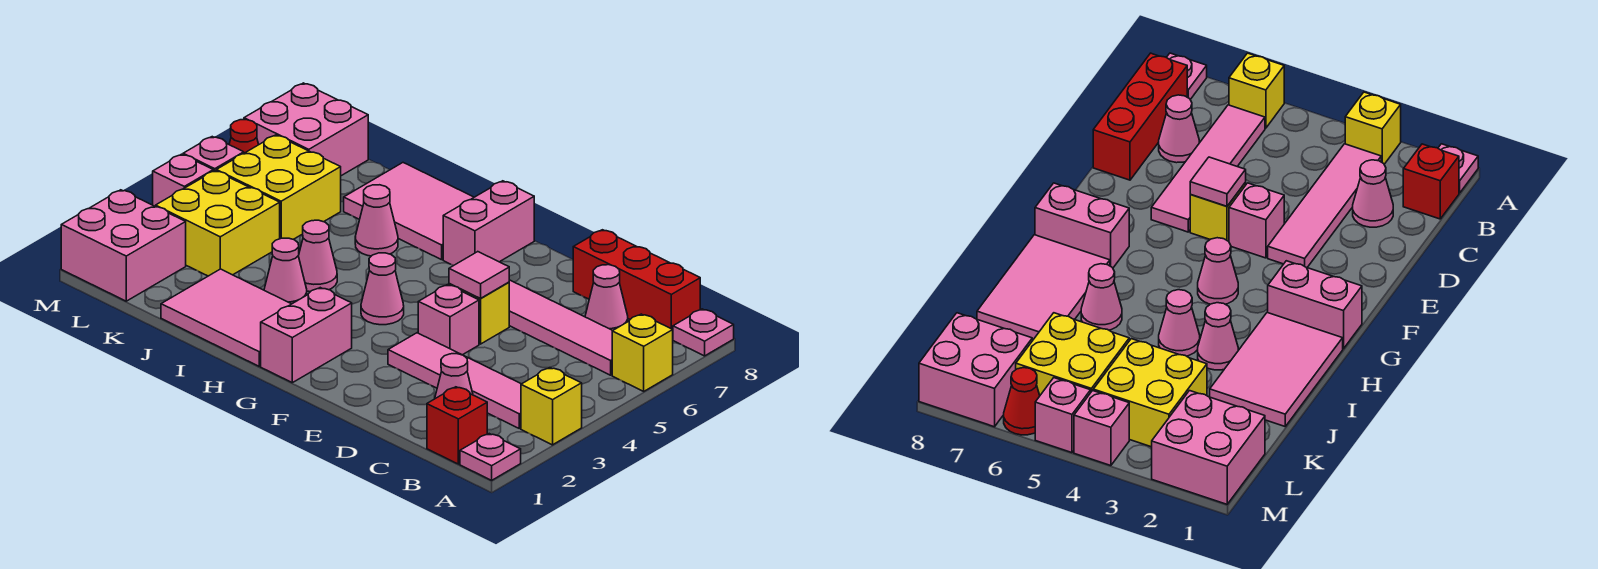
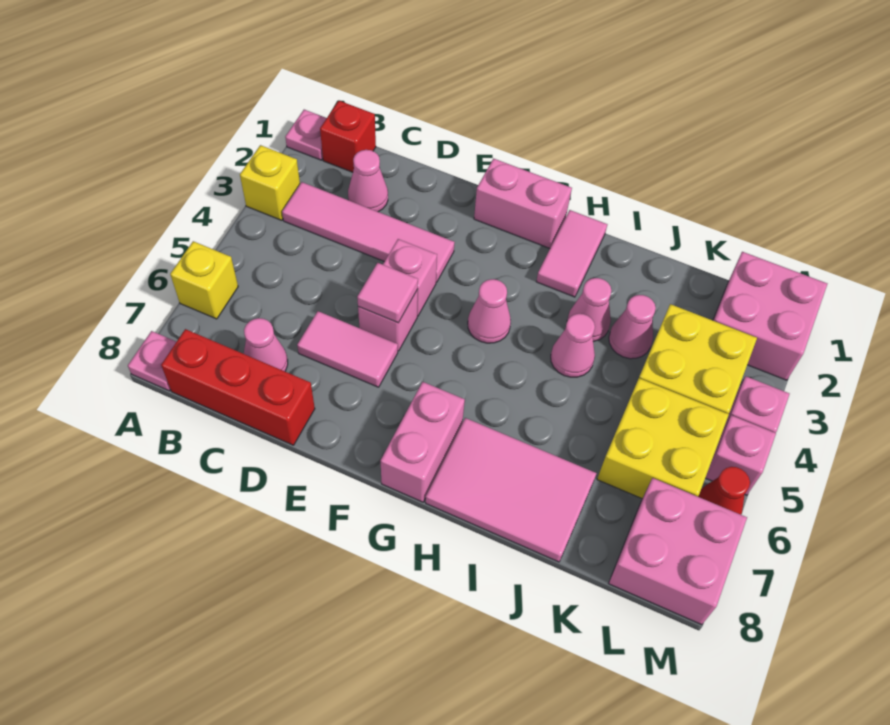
pink 1x4 tile [509,280,612,375] -> pink 1x2 tile [297,311,398,387]
yellow 1x1 brick [449,282,509,344] -> pink 1x1 brick [358,290,418,351]
pink 1x2 brick [261,288,352,383] -> pink 1x2 brick turned to [474,159,572,248]
pink 2x3 tile [161,269,291,366] -> pink 1x2 tile [536,210,607,297]
pink 1x1 cone [355,185,398,256] -> pink 1x1 cone moved to [609,295,656,359]

